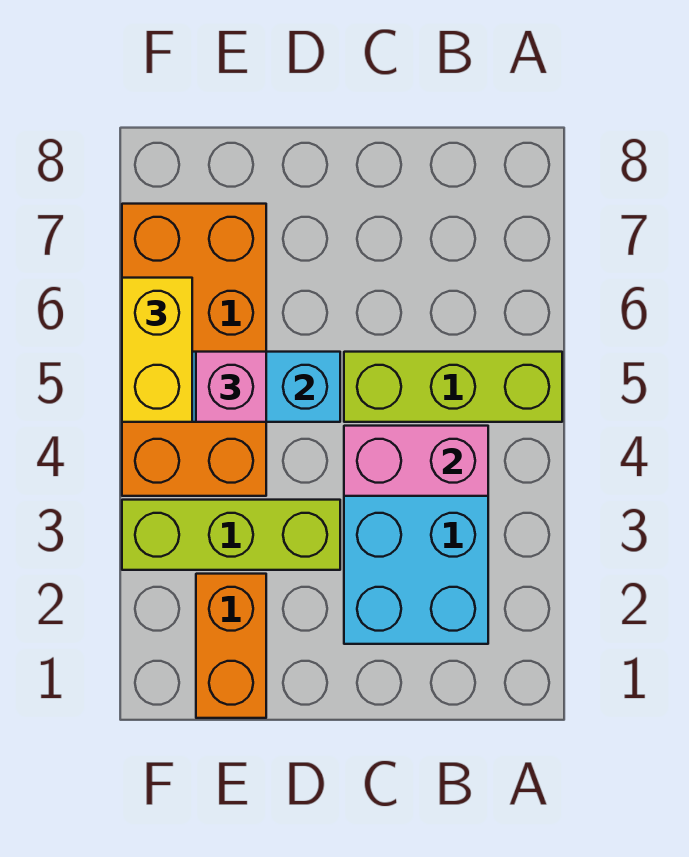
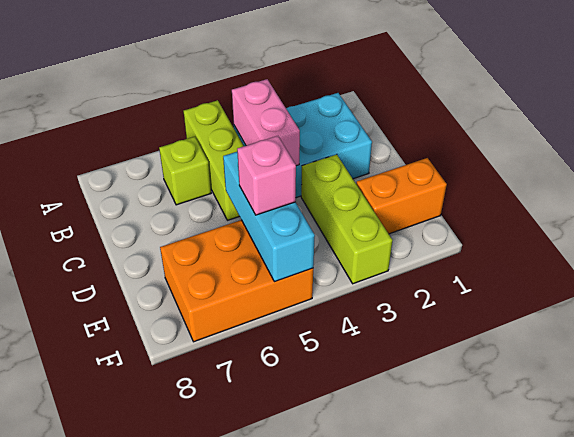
none -> lime 1x1 brick [159,137,211,205]
orange 2x4 brick [122,204,266,496] -> orange 2x3 brick [160,220,313,342]
yellow 1x2 brick [122,278,192,422] -> none

